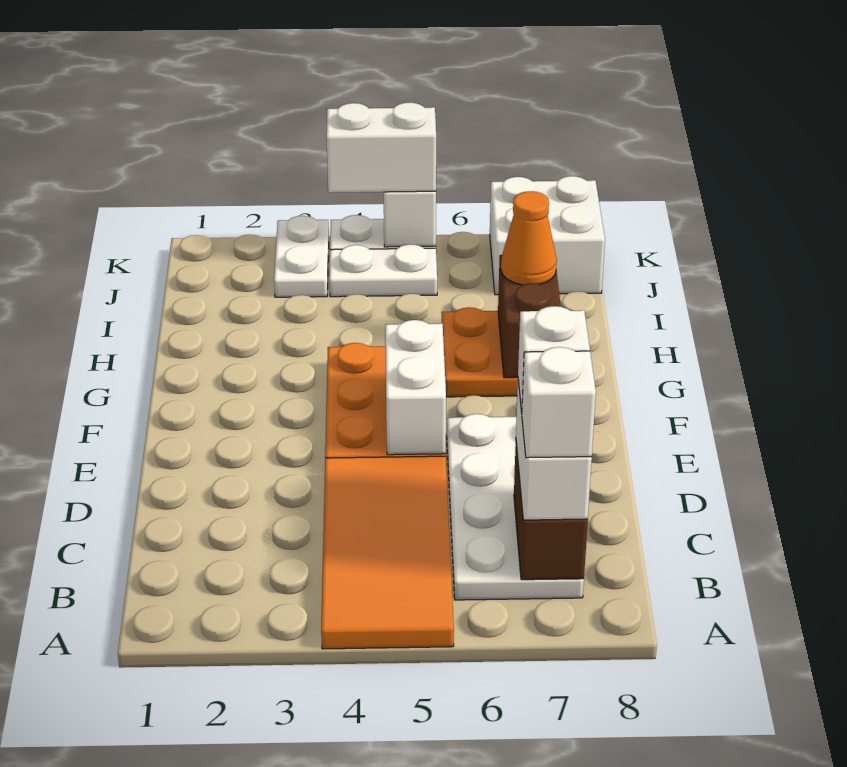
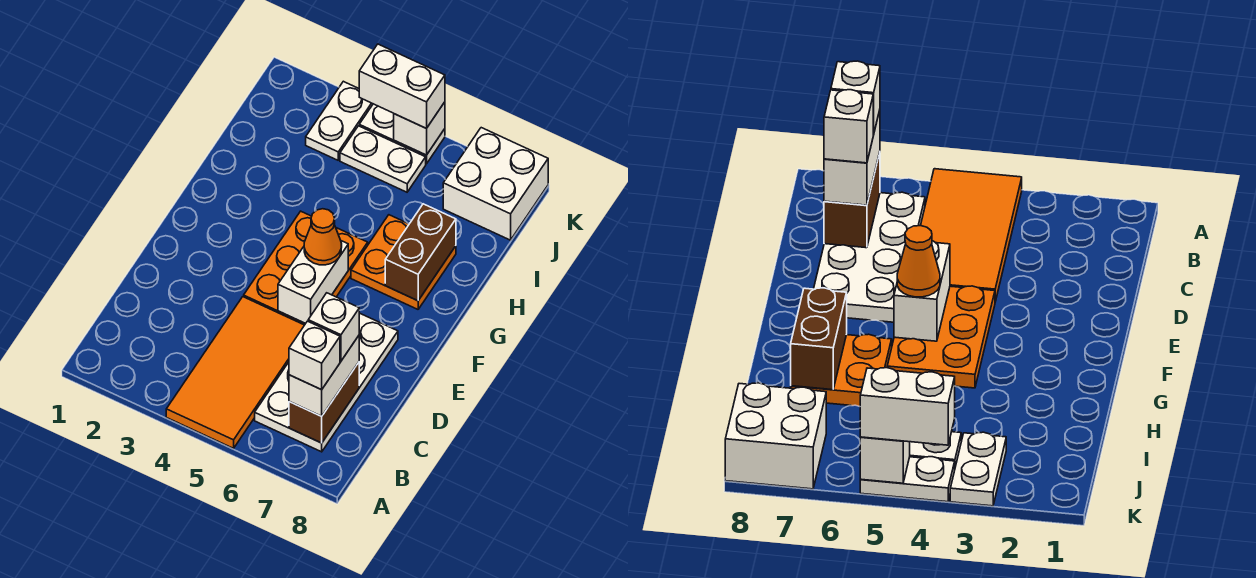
orange 1x1 cone [501,191,557,285] -> orange 1x1 cone moved to [304,209,342,265]

